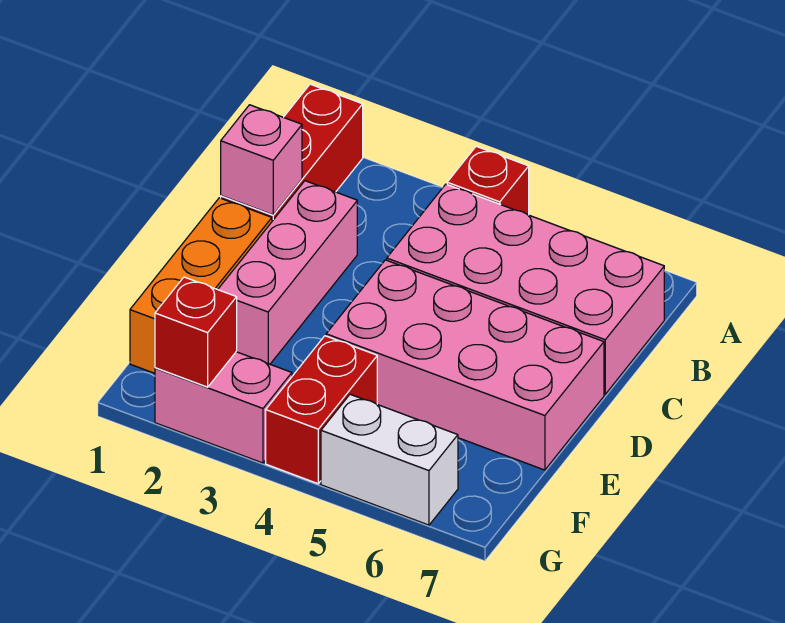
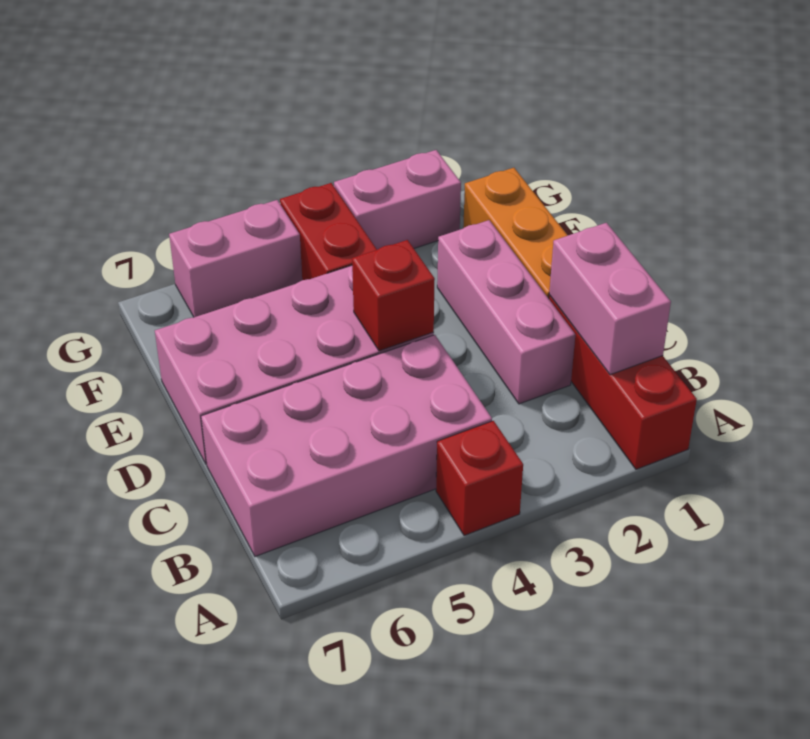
pink 1x1 brick [221,105,302,215] -> pink 1x2 brick [549,223,671,375]
red 1x1 brick [155,277,237,387] -> red 1x1 brick moved to [352,240,435,351]
white 1x2 brick [321,394,458,525] -> pink 1x2 brick [169,200,302,317]

